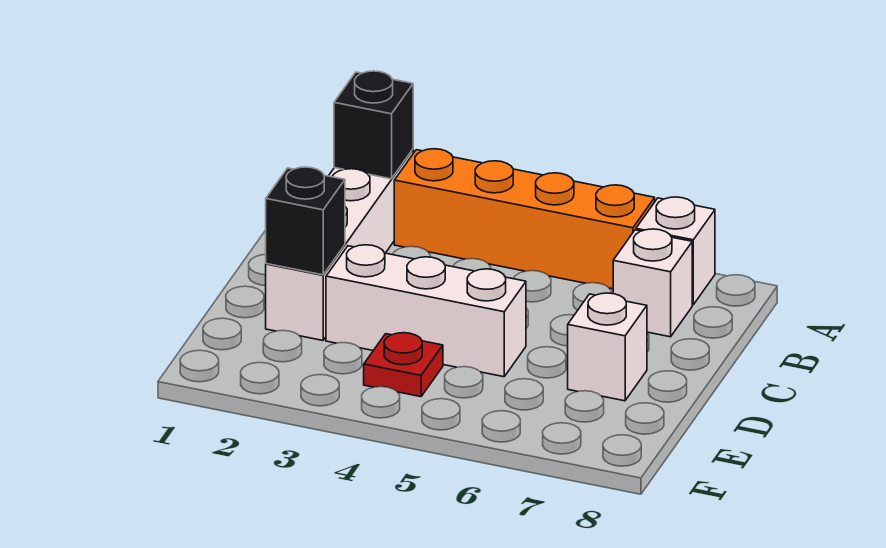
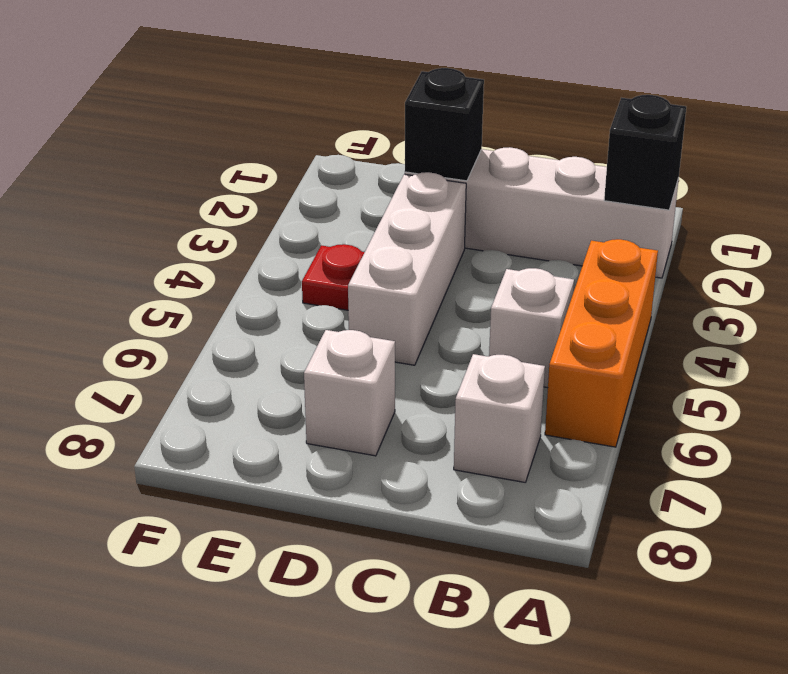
orange 1x4 brick [394,149,655,289] -> orange 1x3 brick [545,239,658,447]
white 1x1 brick [636,197,715,305] -> white 1x1 brick moved to [489,268,574,388]

